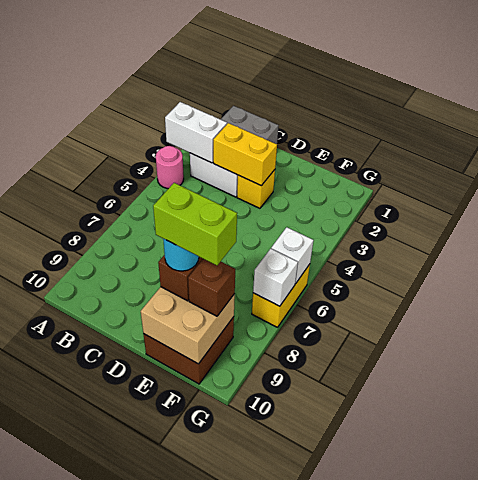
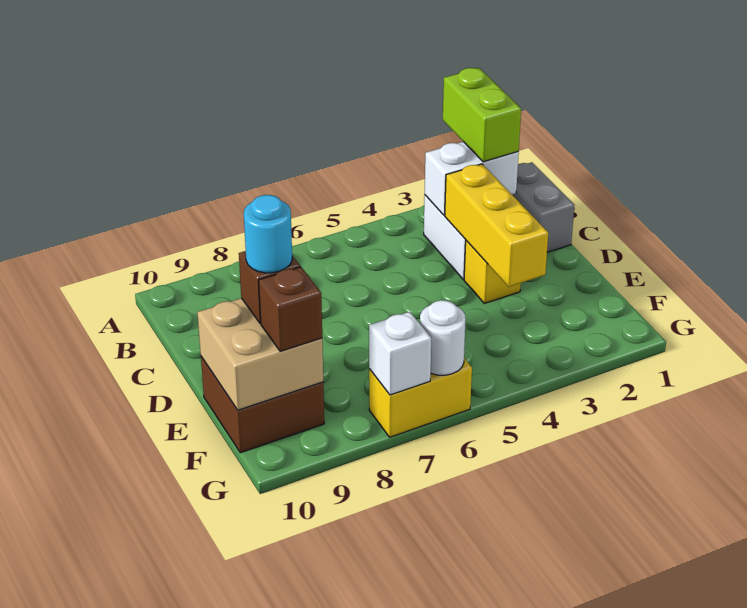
white 1x2 brick [165,102,227,163] -> white 1x2 brick turned to [425,142,519,215]
pink 1x1 round brick [156,146,184,189] -> none
yellow 1x2 brick [213,123,277,186] -> yellow 1x3 brick [445,164,548,287]
lime 1x2 brick [153,183,237,265] -> lime 1x2 brick moved to [443,68,521,162]
white 1x1 brick [271,227,314,284] -> white 1x1 round brick [420,300,466,375]

